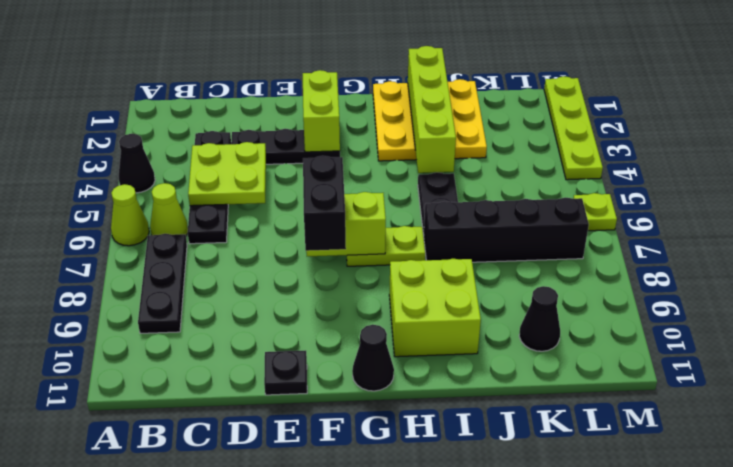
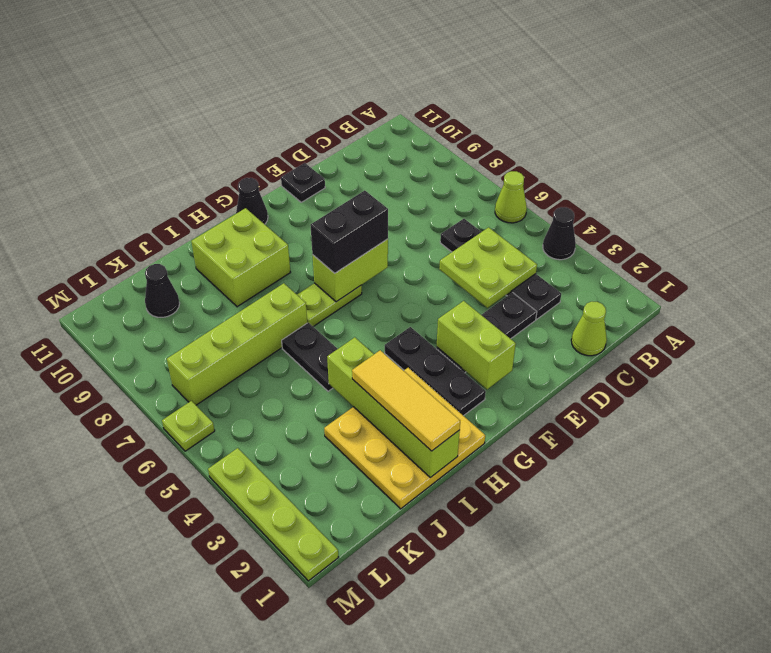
lime 1x1 cone [150,183,188,235] -> lime 1x1 cone moved to [571,302,607,356]
black 1x3 plate [138,234,187,333] -> black 1x3 plate moved to [385,327,486,416]
black 1x2 brick [303,156,346,251] -> black 1x2 brick turned to [310,191,388,273]
none -> yellow 1x3 tile [352,350,460,451]
black 1x4 brick [423,198,589,262] -> lime 1x4 brick [167,283,307,405]

